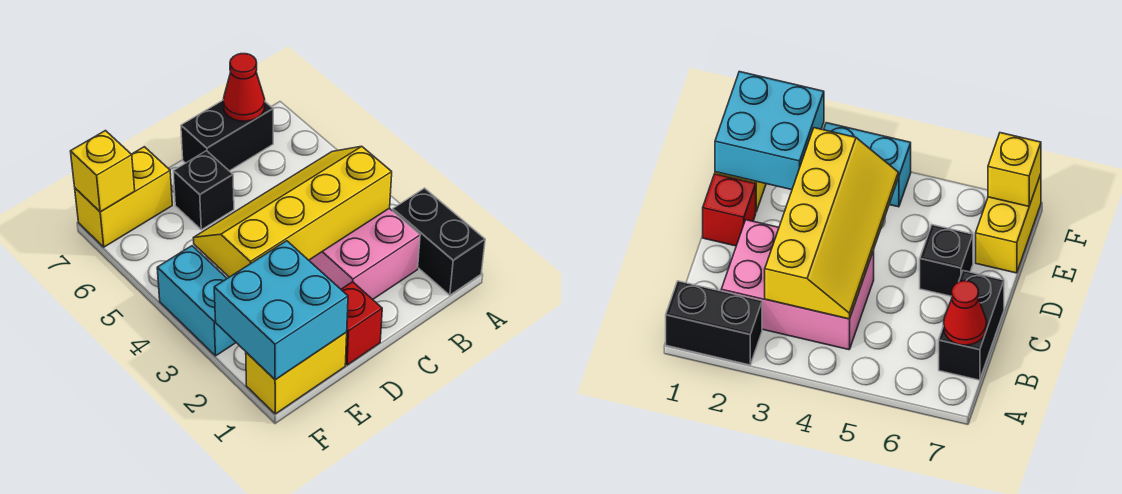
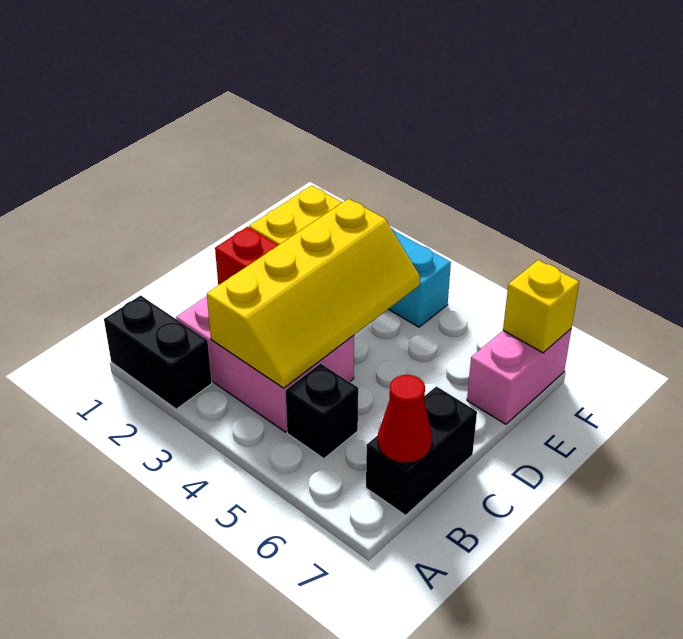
black 1x1 brick [173,151,234,230] -> black 1x1 brick moved to [286,364,358,459]
cyan 2x2 brick [214,241,348,380] -> none
yellow 1x2 brick [75,147,172,247] -> pink 1x2 brick [467,329,571,424]

